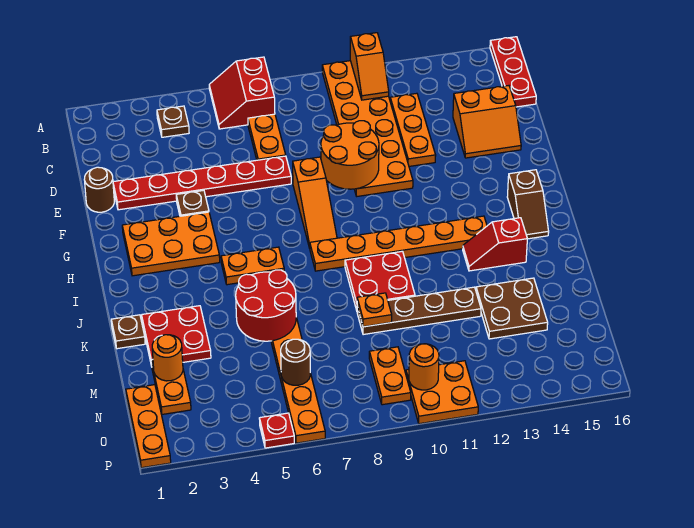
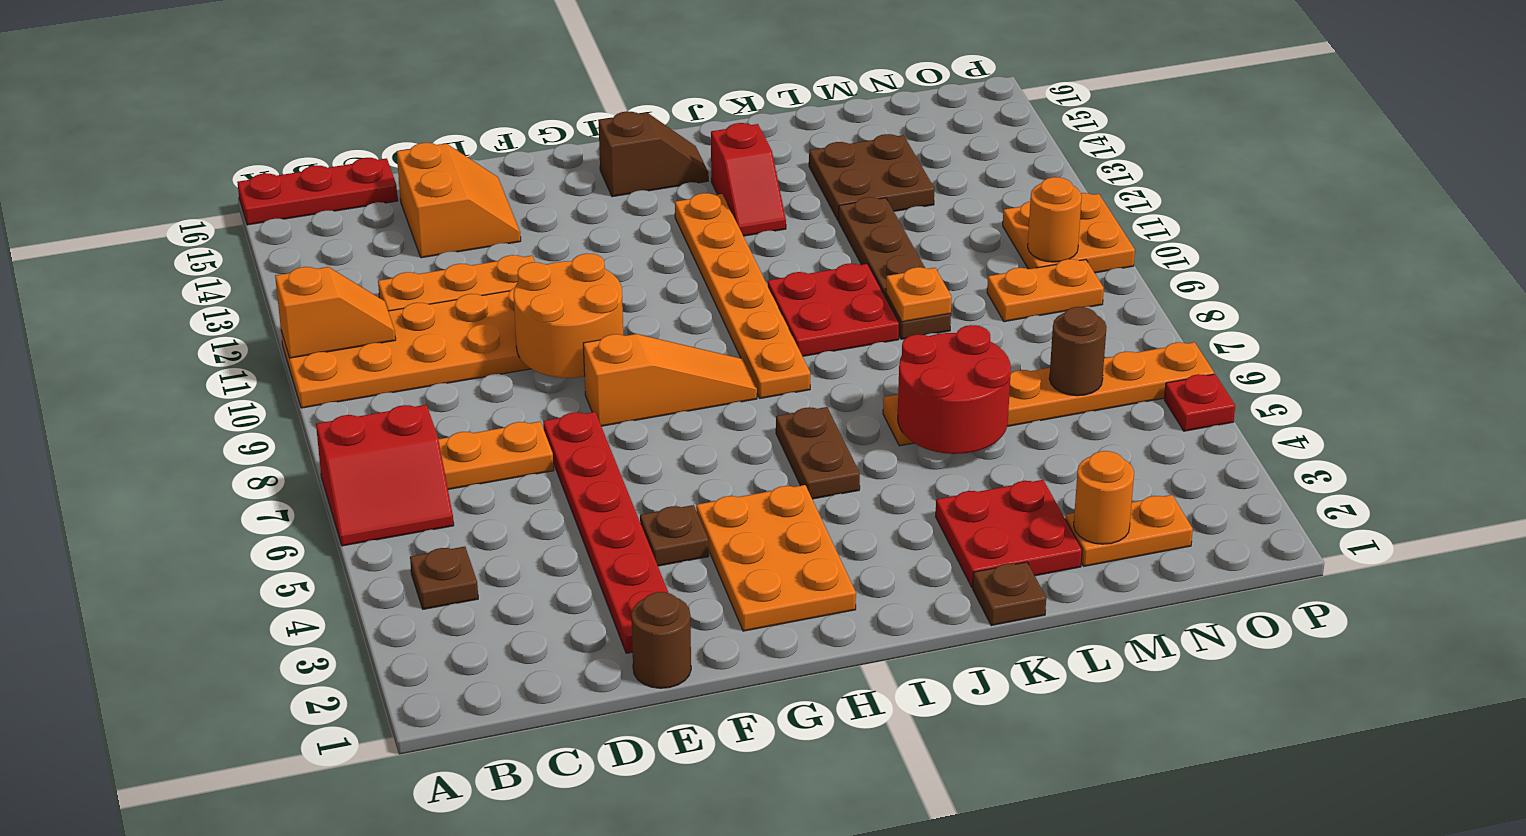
orange 1x2 plate [221,247,284,285] -> brown 1x2 plate [776,407,860,499]
orange 1x3 plate [126,385,171,468] -> none

